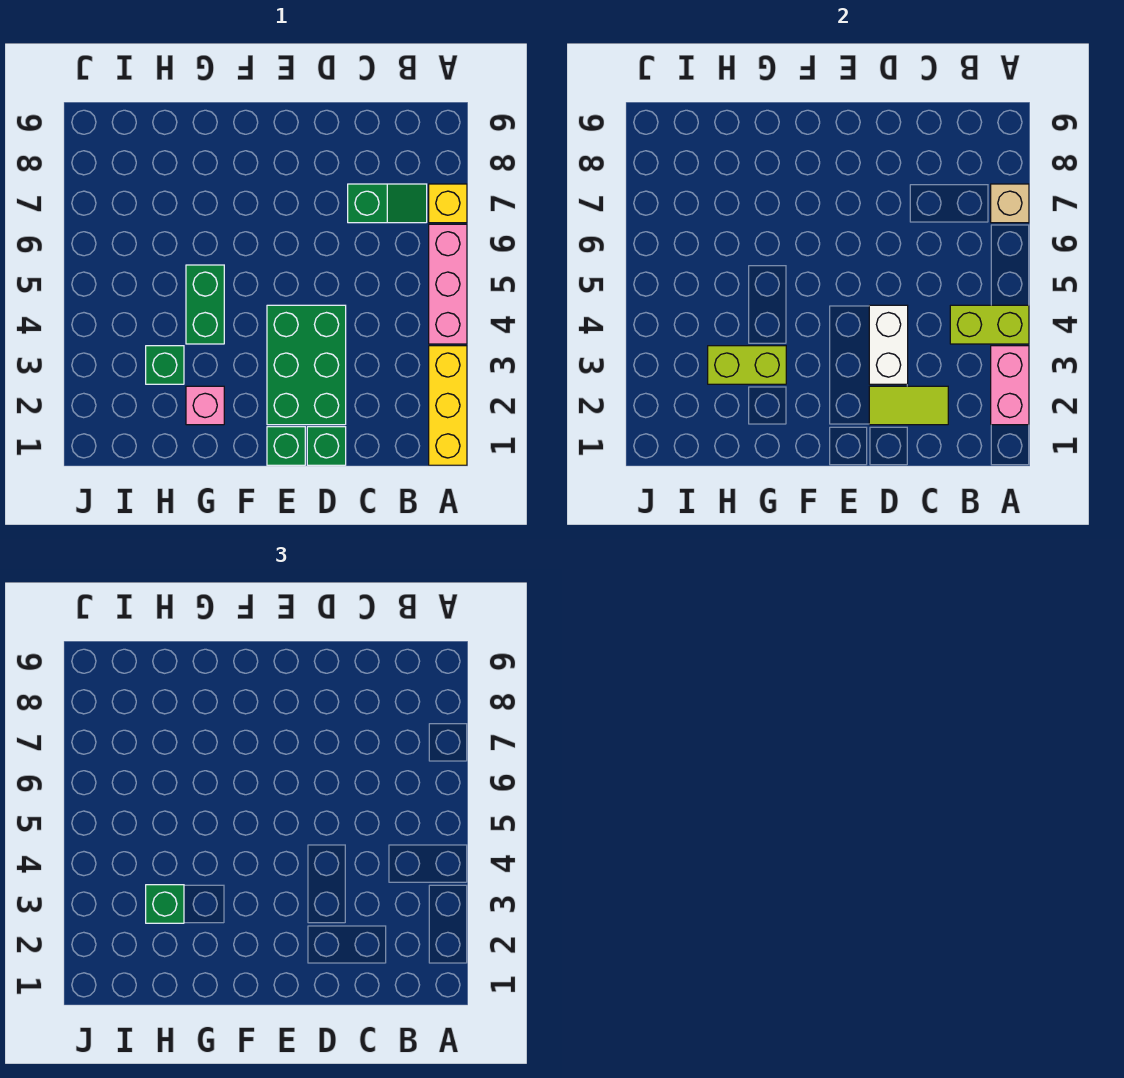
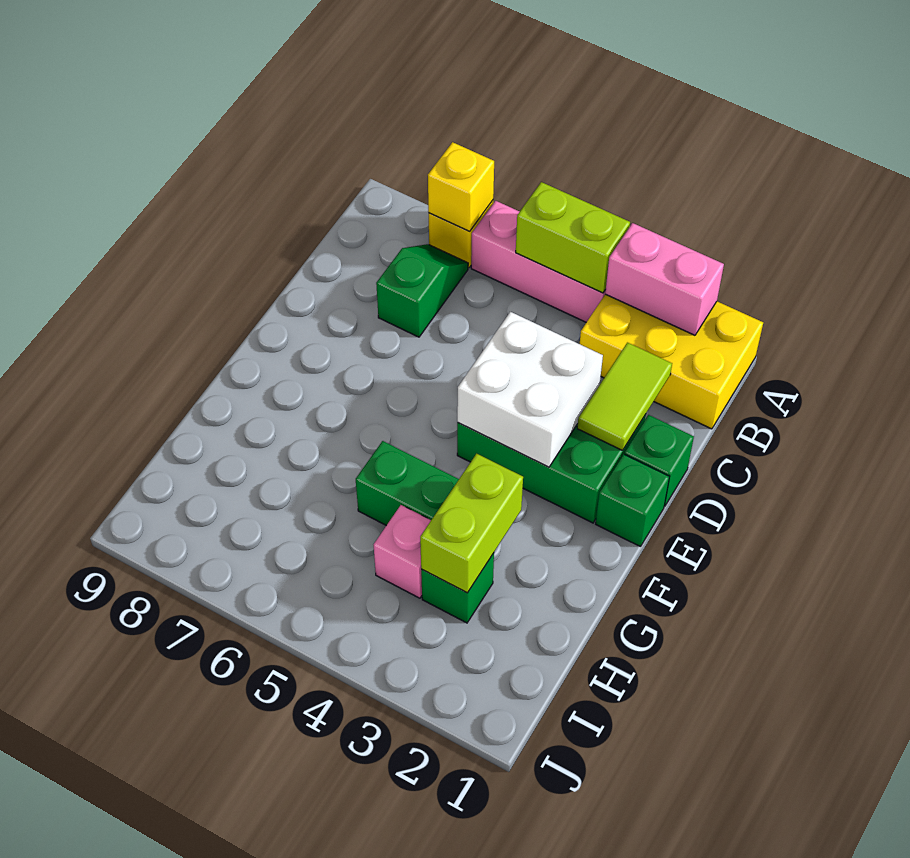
yellow 1x3 brick [429,346,467,465] -> yellow 2x3 brick [580,294,763,429]
lime 1x2 brick [950,305,1029,344] -> lime 1x2 brick turned to [516,182,630,293]
tan 1x1 brick [991,184,1029,223] -> yellow 1x1 brick [428,142,494,232]
white 1x2 brick [869,305,908,384] -> white 2x2 brick [457,312,603,467]
pink 1x1 brick [186,386,224,425] -> pink 1x1 brick moved to [374,505,431,598]
green 1x1 brick [146,885,184,923] -> none

